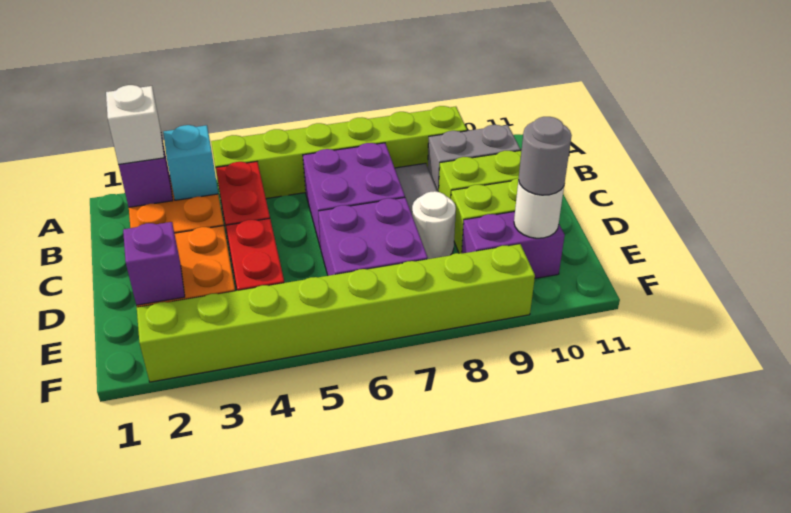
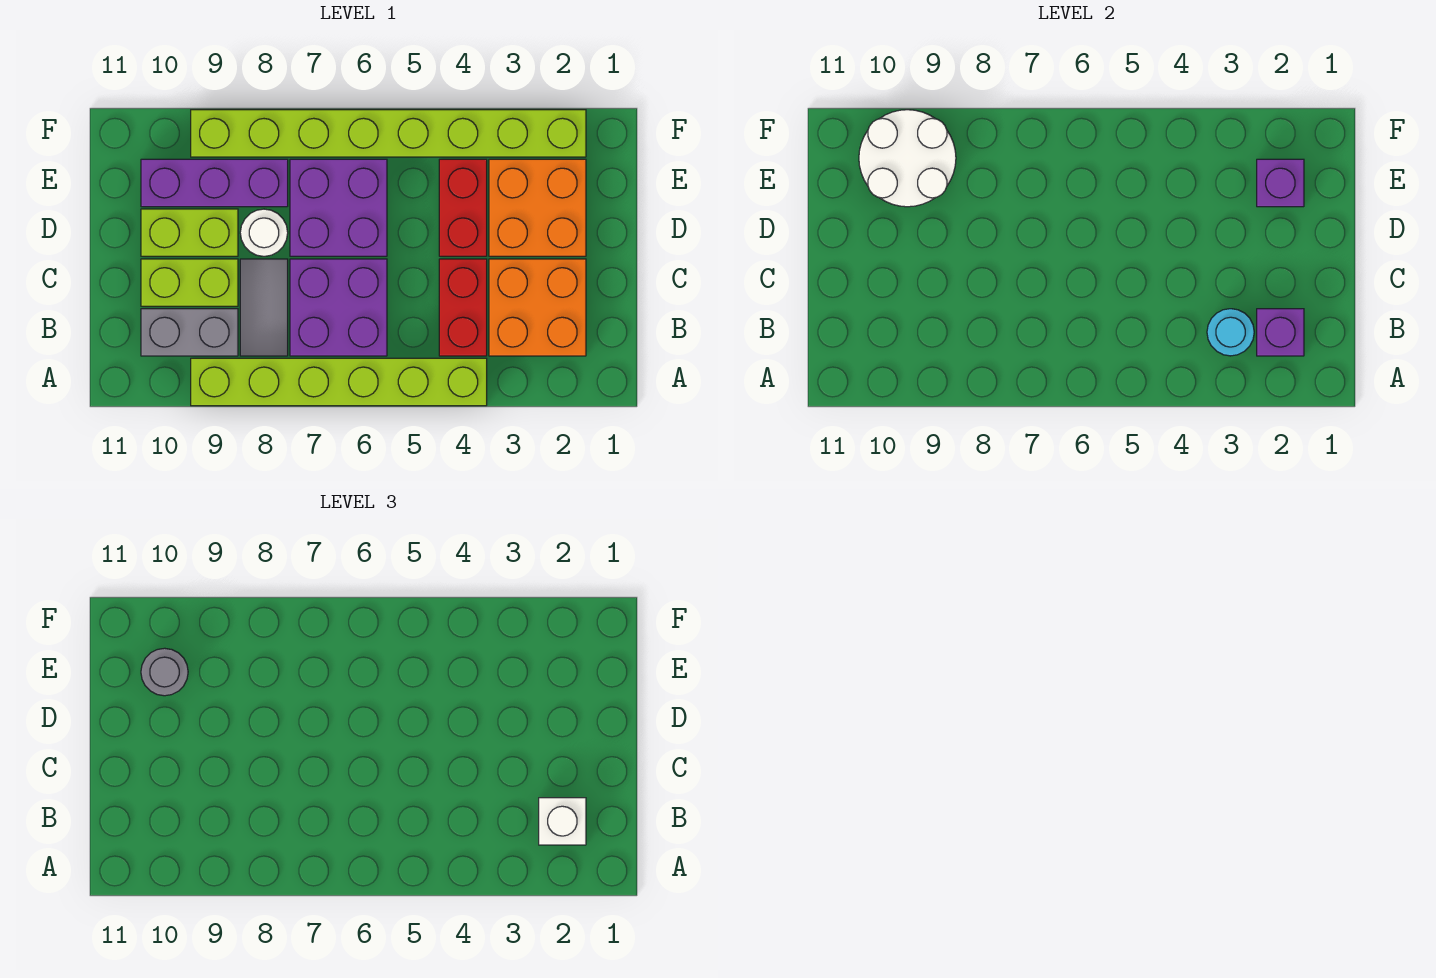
cyan 1x1 brick [163,125,218,200] -> cyan 1x1 round brick [1207,309,1254,356]
purple 1x2 brick [462,212,565,278] -> purple 1x3 brick [141,159,288,207]
white 1x1 round brick [514,180,564,238] -> white 2x2 round brick [859,110,956,207]

